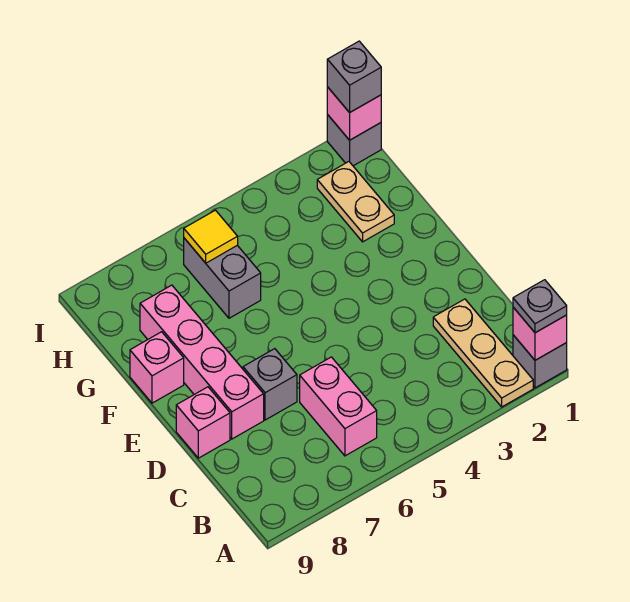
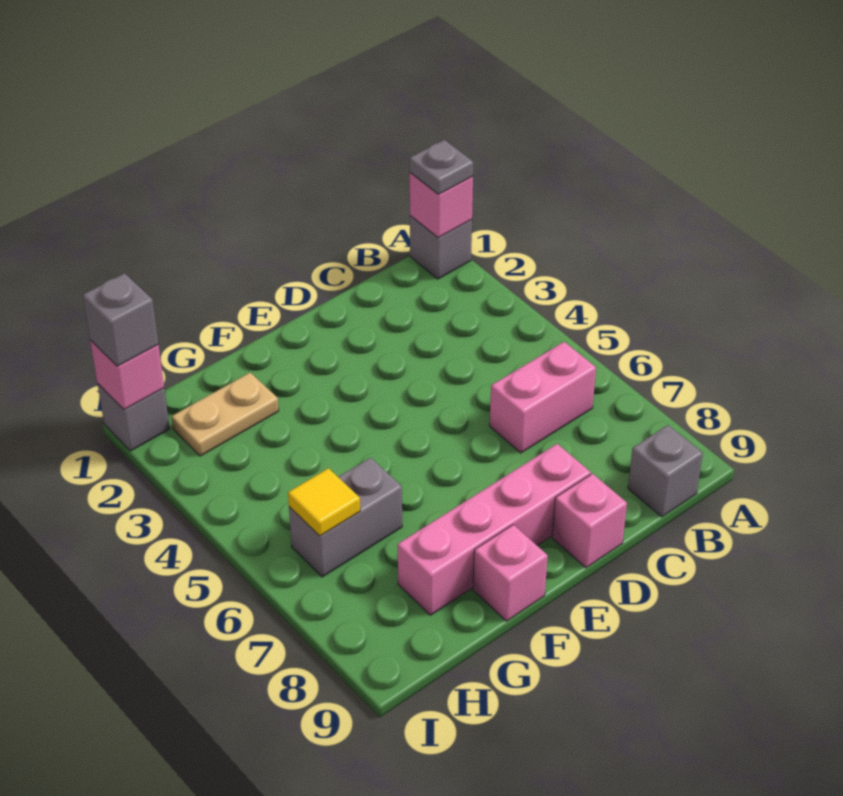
tan 1x3 plate [433,299,533,407] -> none
grey 1x1 brick [243,349,297,420] -> grey 1x1 brick moved to [628,425,703,517]

